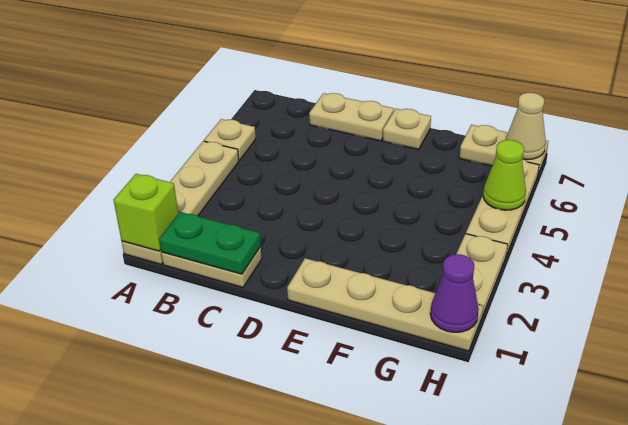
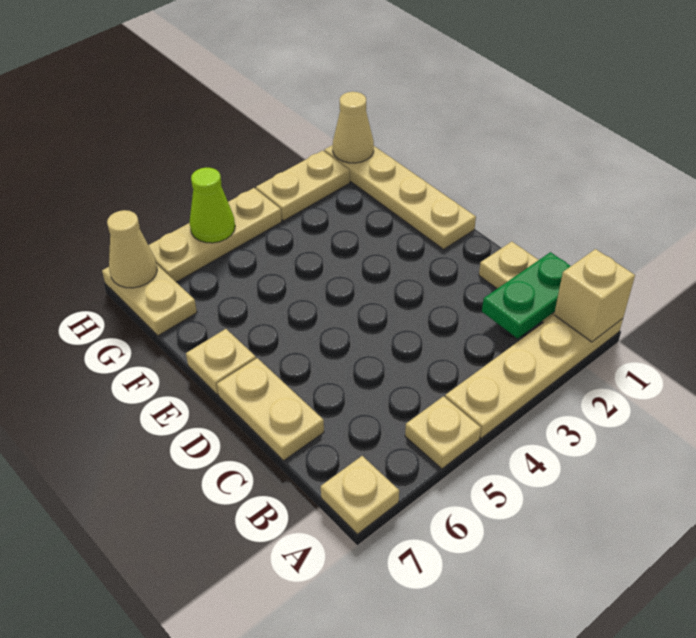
lime 1x1 brick [114,174,178,251] -> tan 1x1 brick [554,249,635,342]
none -> tan 1x1 plate [321,456,399,534]
green 1x2 plate [159,212,261,274] -> green 1x2 plate turned to [482,252,571,338]
purple 1x1 cone [430,254,479,332] -> tan 1x1 cone [333,92,374,163]

